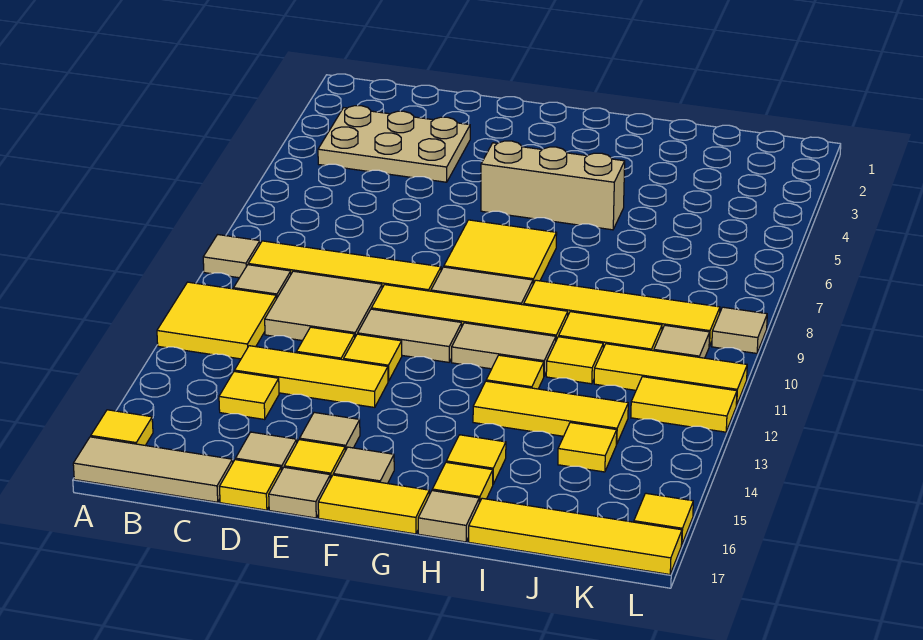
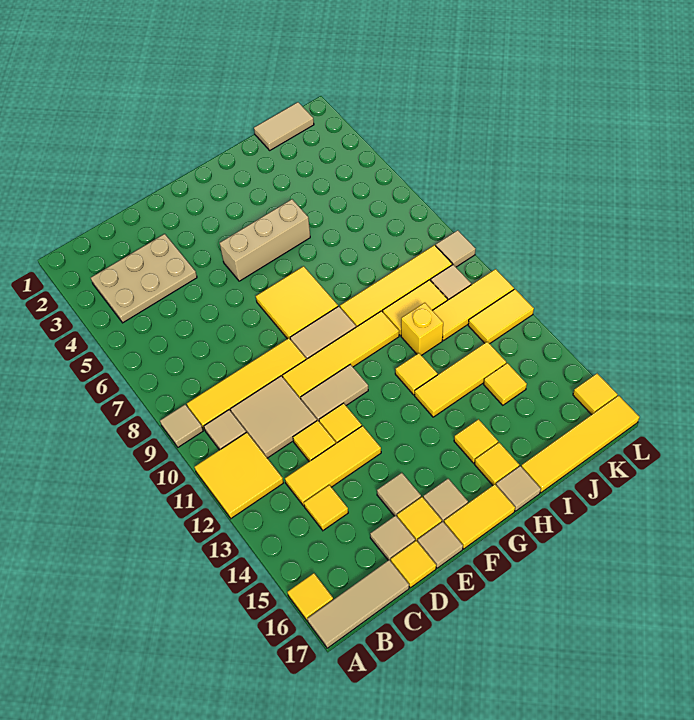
tan 1x2 tile [452,323,556,376] -> tan 1x2 tile moved to [254,102,314,150]
yellow 1x1 tile [546,337,603,384] -> yellow 1x1 brick [401,303,443,355]

